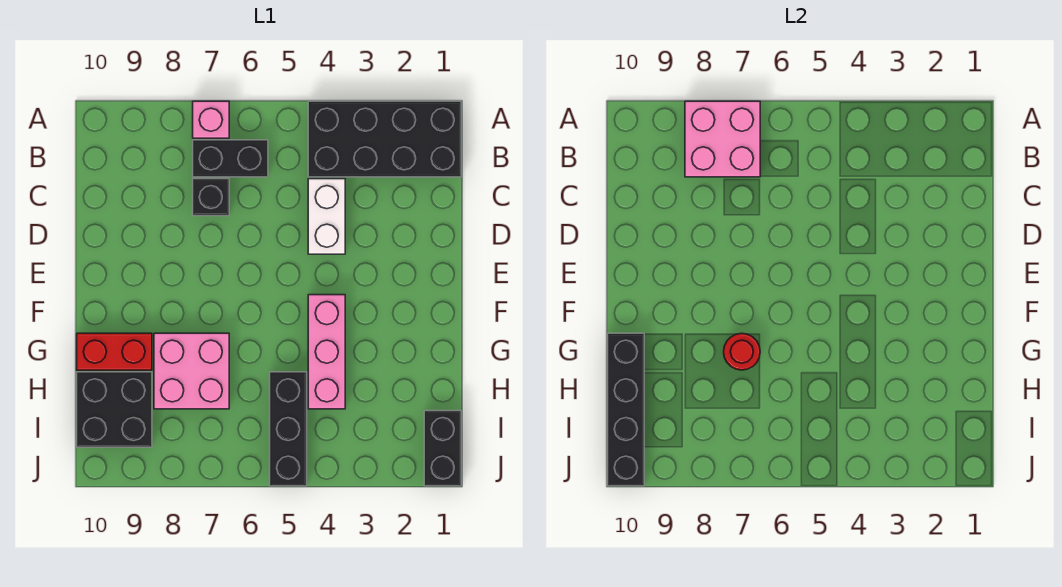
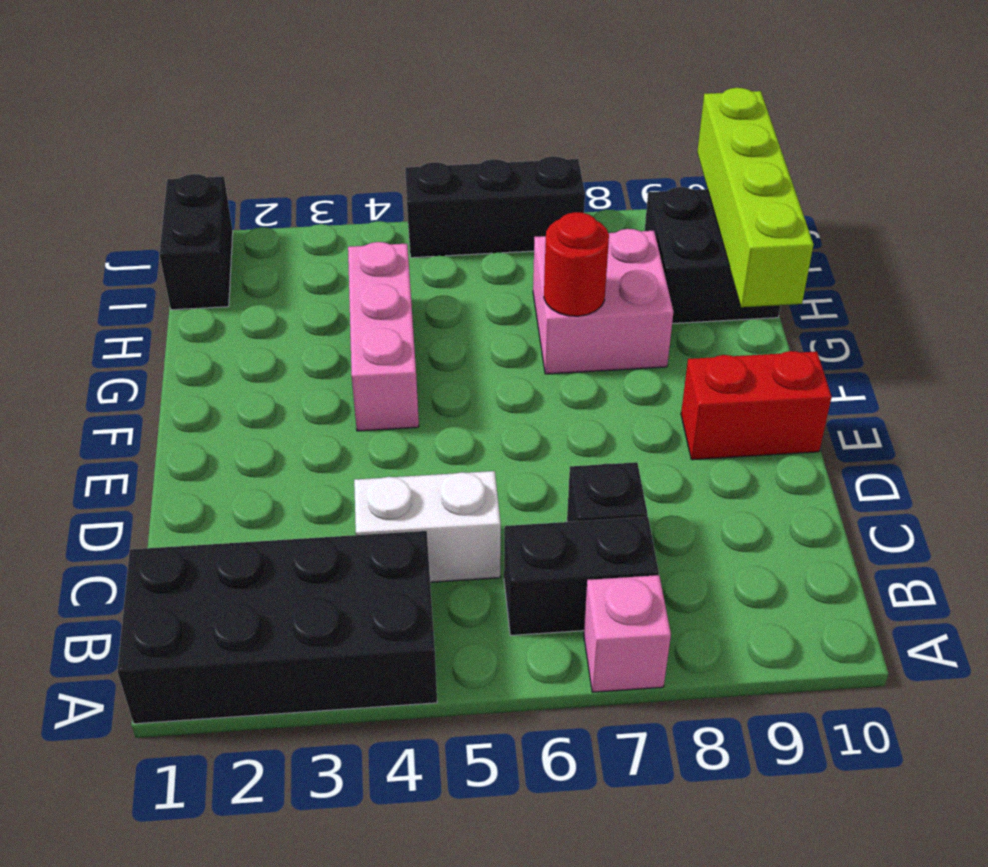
pink 2x2 brick [685,101,760,177] -> none
white 1x2 brick [308,179,345,254] -> white 1x2 brick turned to [354,471,501,582]
red 1x2 brick [77,333,152,370] -> red 1x2 brick moved to [681,351,832,460]
black 1x4 brick [608,333,644,486] -> lime 1x4 brick [697,88,814,307]
black 1x3 brick [270,372,307,486] -> black 1x3 brick turned to [405,156,585,258]

